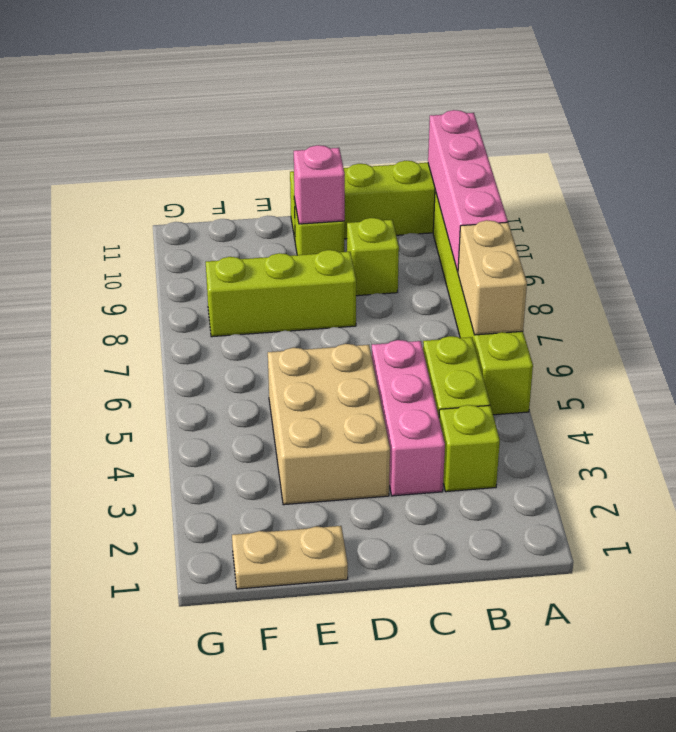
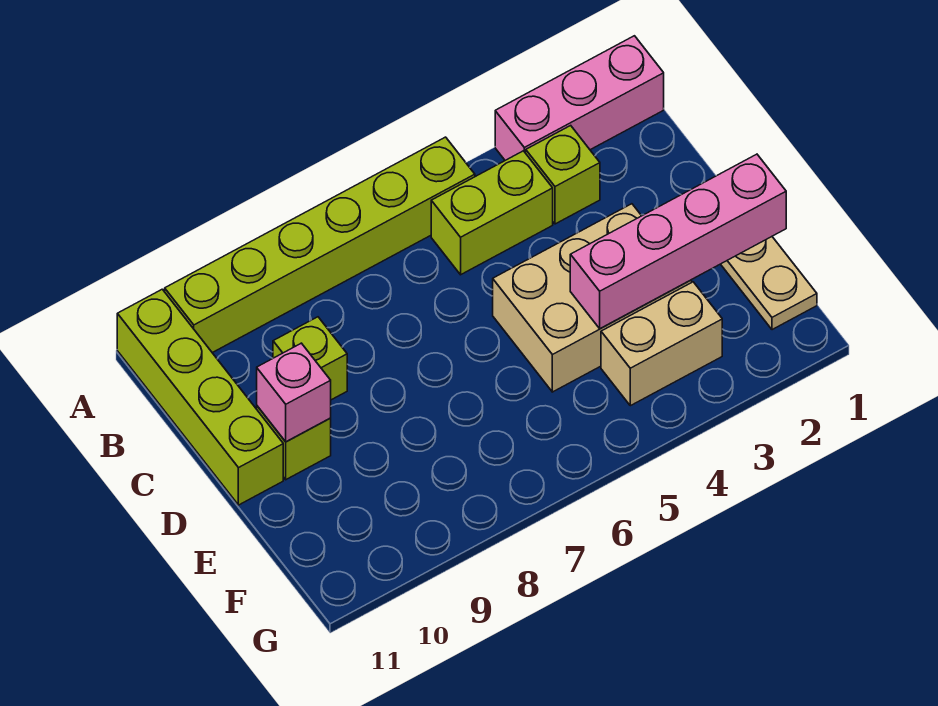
tan 1x2 brick [458,220,527,335] -> tan 1x2 brick moved to [601,282,722,406]
pink 1x4 brick [428,110,508,272] -> pink 1x4 brick moved to [570,154,786,329]
pink 1x3 brick [372,340,445,496] -> pink 1x3 brick moved to [495,36,664,160]
lime 1x3 brick [206,250,356,337] -> none

